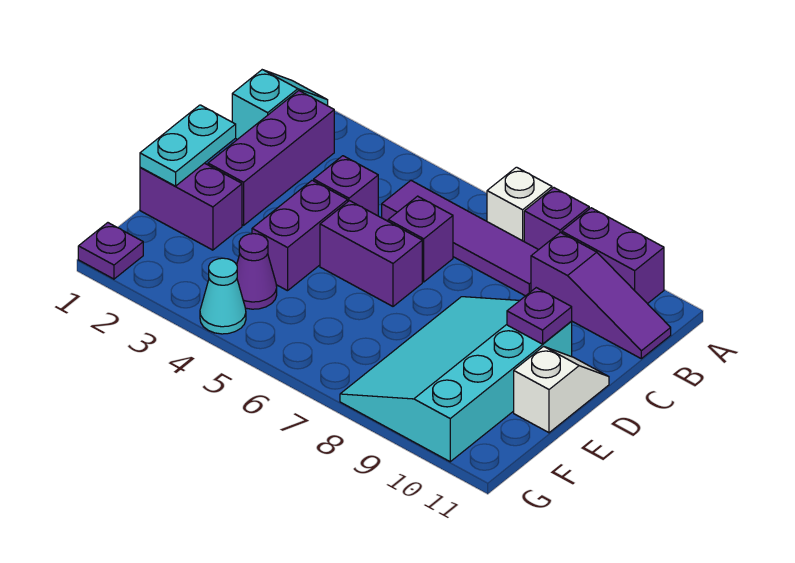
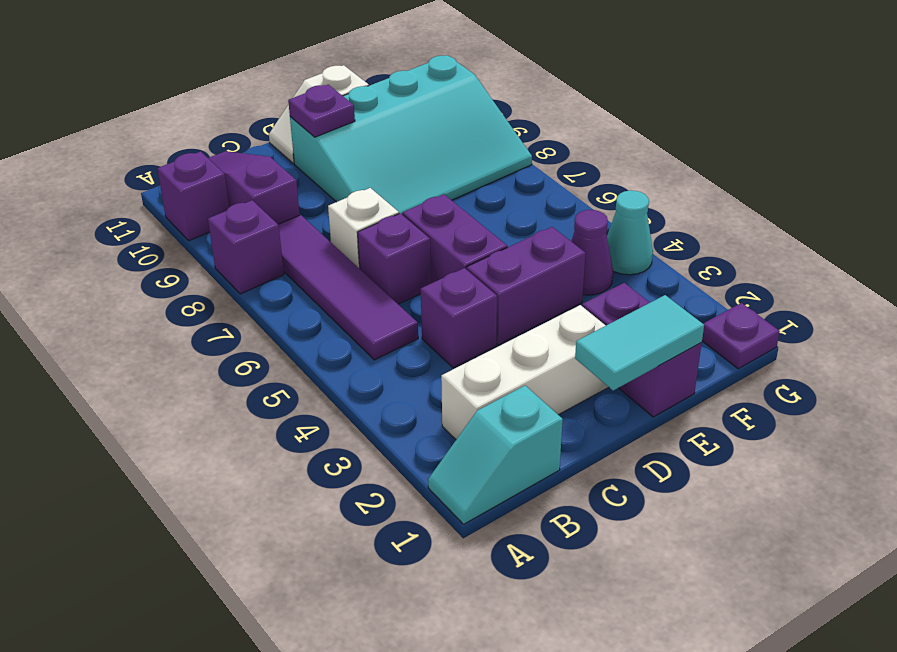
white 1x1 brick [487,167,552,241] -> white 1x1 brick moved to [328,188,399,269]
purple 1x2 brick [562,208,664,304] -> purple 1x1 brick [157,151,229,241]
purple 1x3 brick [208,91,334,225] -> white 1x3 brick [441,305,609,439]
cyan 1x2 plate [140,105,236,186] -> cyan 1x2 tile [575,295,704,391]

